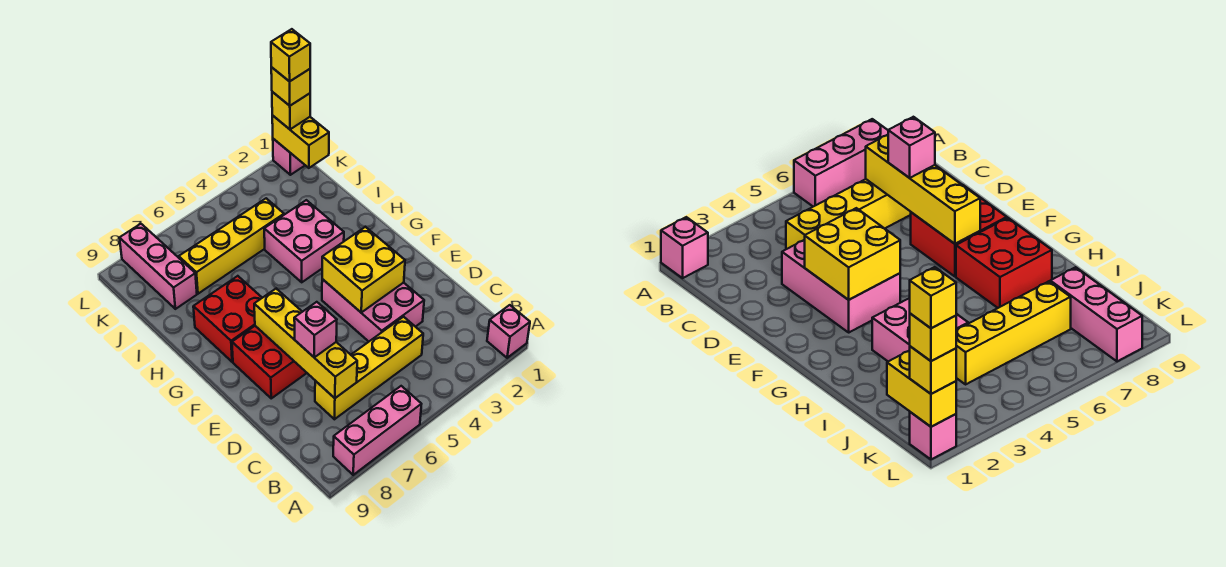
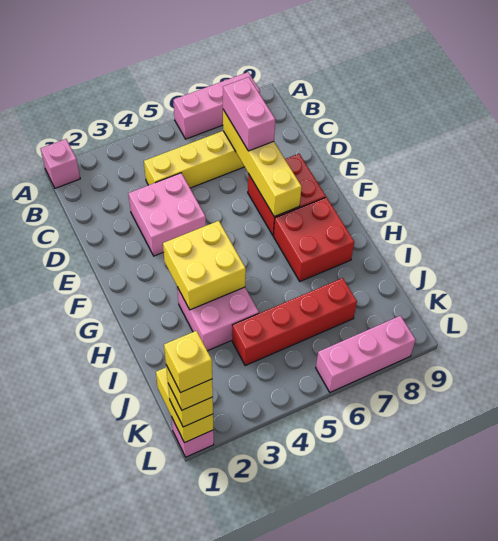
pink 2x3 brick [322,279,424,341] -> pink 2x2 brick [128,173,206,256]
pink 1x1 brick [294,302,337,357] -> pink 1x2 brick [223,77,275,151]
yellow 2x2 brick [322,227,405,312] -> yellow 2x2 brick moved to [163,221,246,310]
yellow 1x4 brick [179,198,284,294] -> red 1x4 brick [232,278,357,366]
pink 1x3 brick [120,224,197,309] -> pink 1x3 brick turned to [316,316,416,392]

